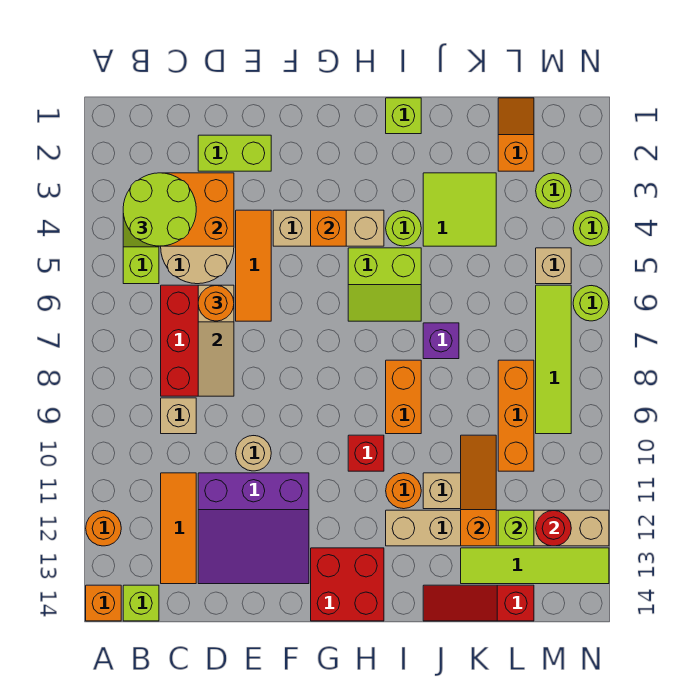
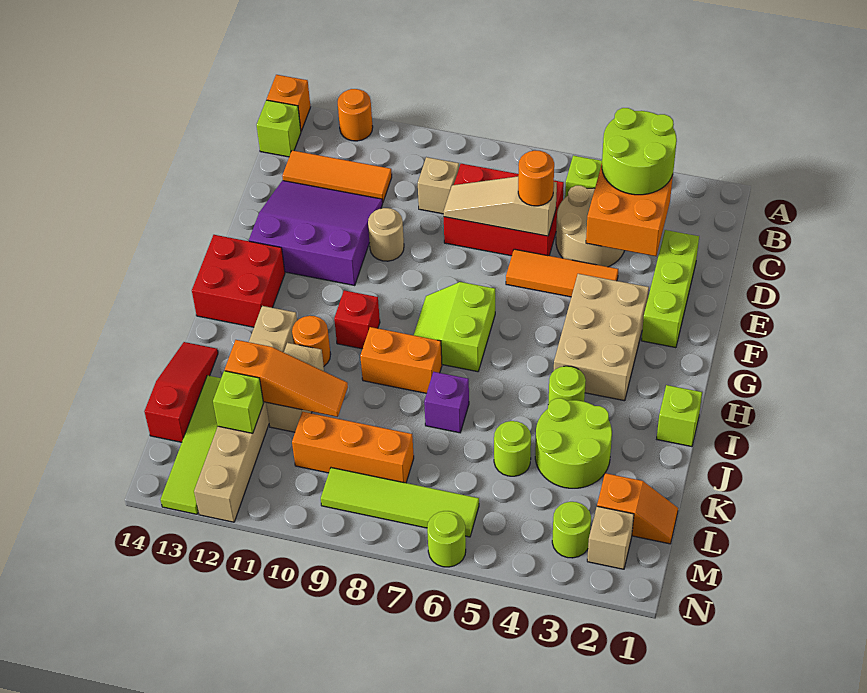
lime 1x2 brick [198,135,271,171] -> lime 1x3 brick [641,230,699,348]
purple 3x3 slope [198,473,309,584] -> purple 3x3 slope turned to [249,181,383,286]
tan 1x3 brick [273,210,384,246] -> tan 2x3 brick [554,274,649,401]
orange 1x1 brick [311,210,346,246] -> none
lime 2x2 slope [348,248,421,321] -> lime 2x2 slope moved to [414,282,495,372]
lime 2x2 tile [423,173,496,246] -> lime 2x2 round brick [535,398,612,488]
tan 1x1 brick [536,248,571,284] -> tan 1x1 brick moved to [587,506,634,569]
red 1x1 round brick [536,510,571,546] -> none
lime 1x1 round brick [573,211,609,246] -> lime 1x1 round brick moved to [494,421,531,476]

